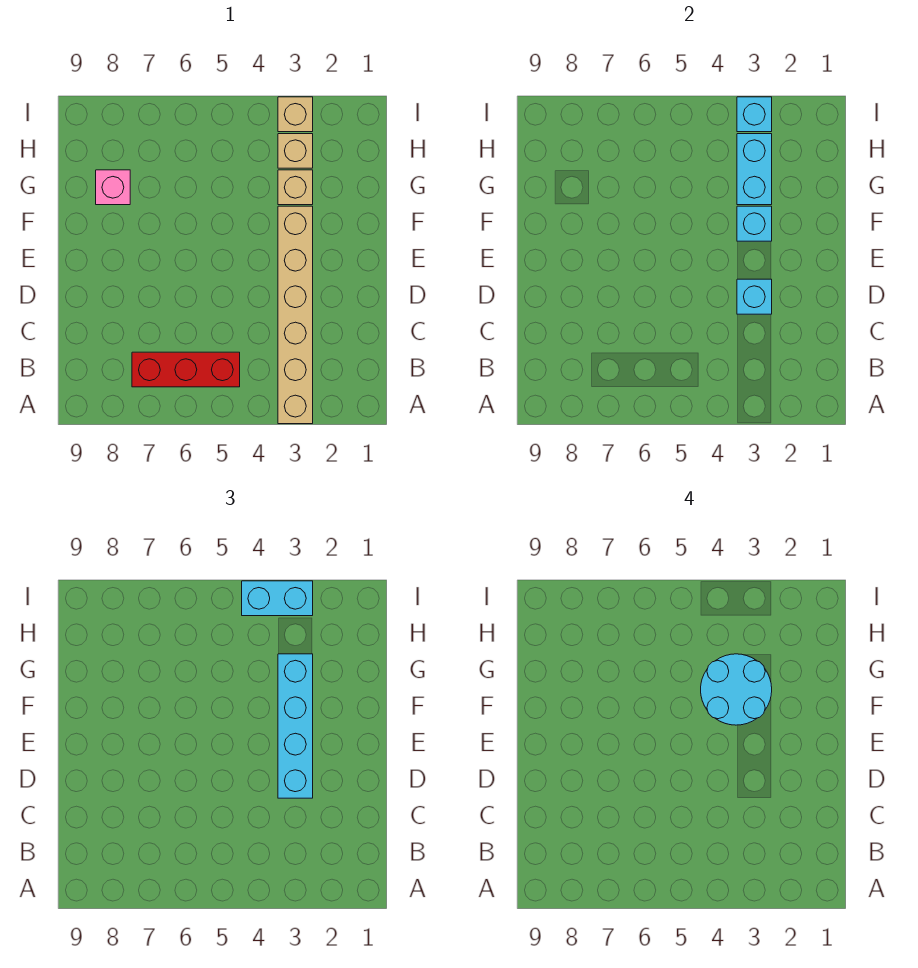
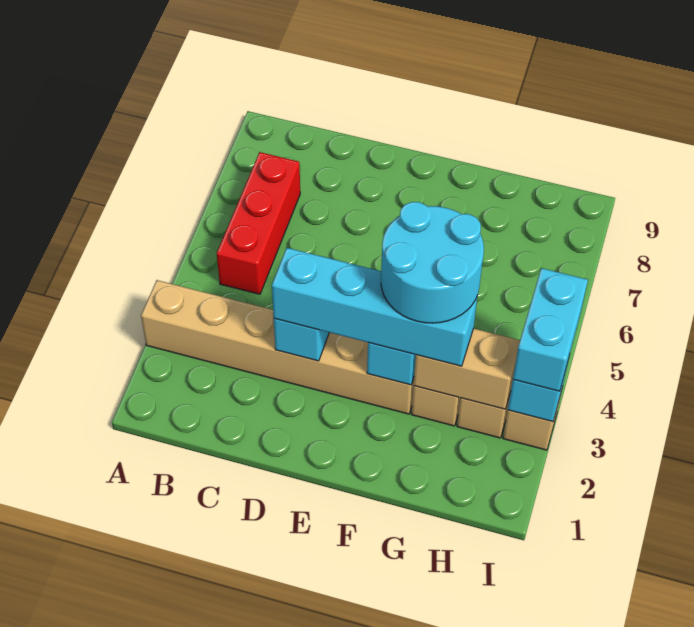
cyan 1x2 brick [737,134,772,205] -> tan 1x2 brick [414,329,520,409]
pink 1x1 brick [96,170,130,205] -> none

